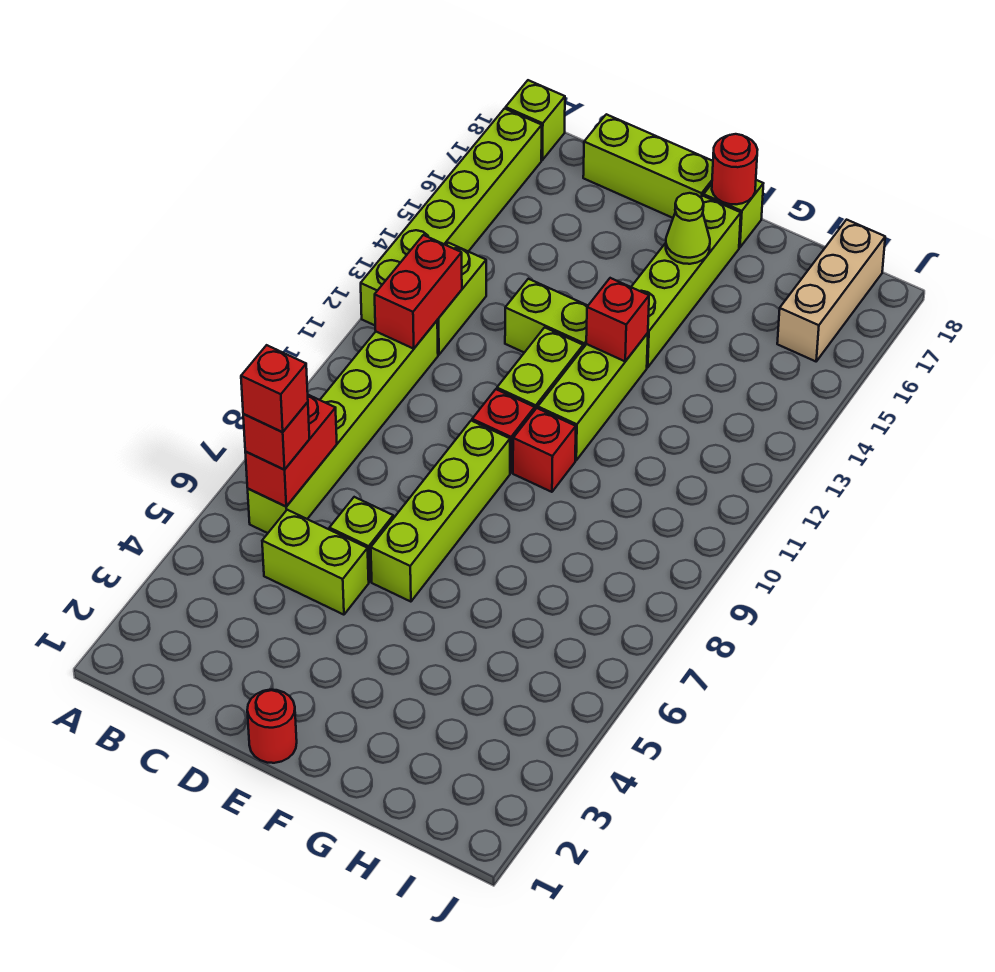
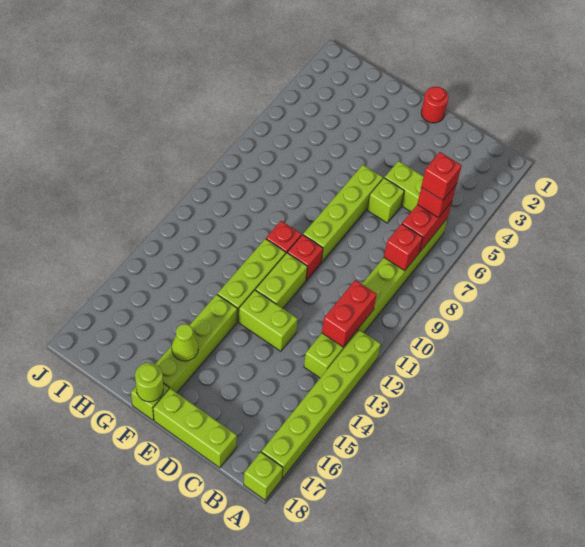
red 1x1 brick [586,278,649,361] -> red 1x1 brick moved to [384,224,423,271]
red 1x1 round brick [712,134,758,204] -> lime 1x1 round brick [135,363,163,402]
tan 1x3 brick [777,220,885,361] -> none

